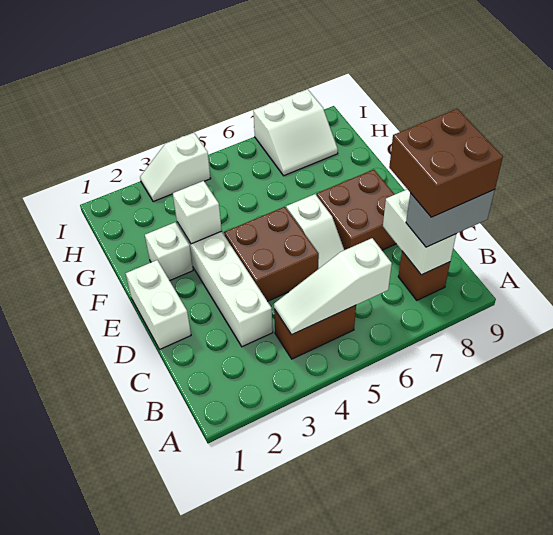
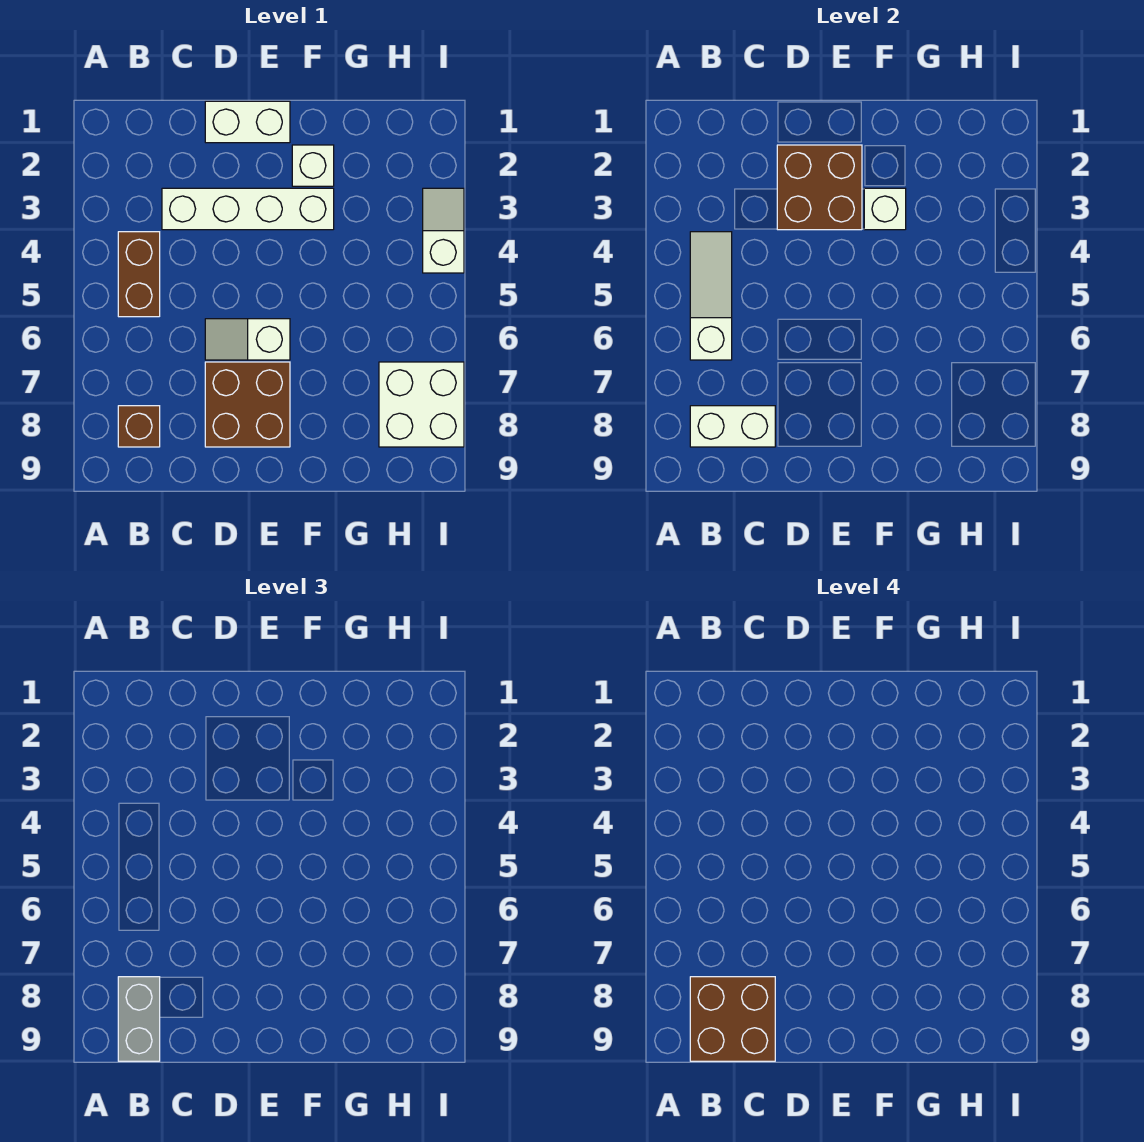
brown 2x2 brick [224,207,319,301] -> brown 2x2 brick moved to [777,145,862,230]
white 2x2 slope [253,89,338,176] -> white 2x2 brick [379,362,464,447]

